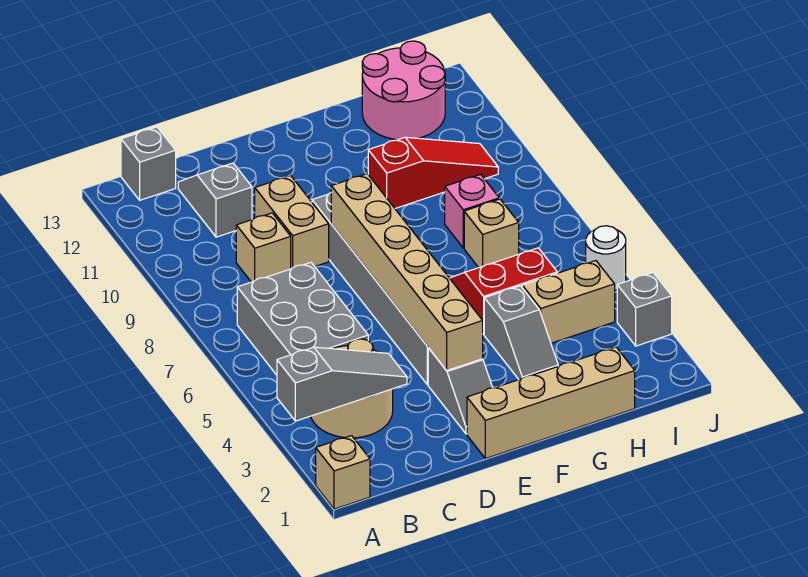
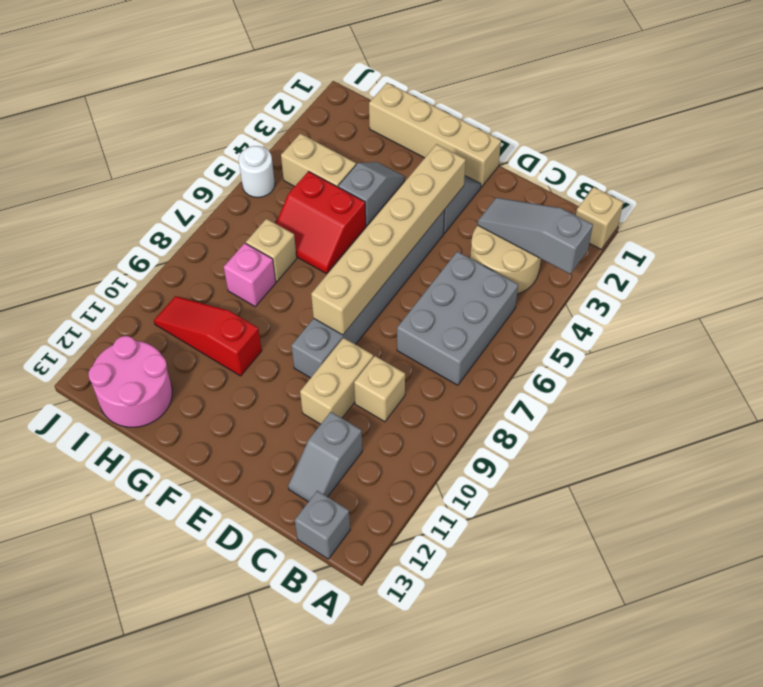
grey 1x1 brick [617,273,672,346] -> none

